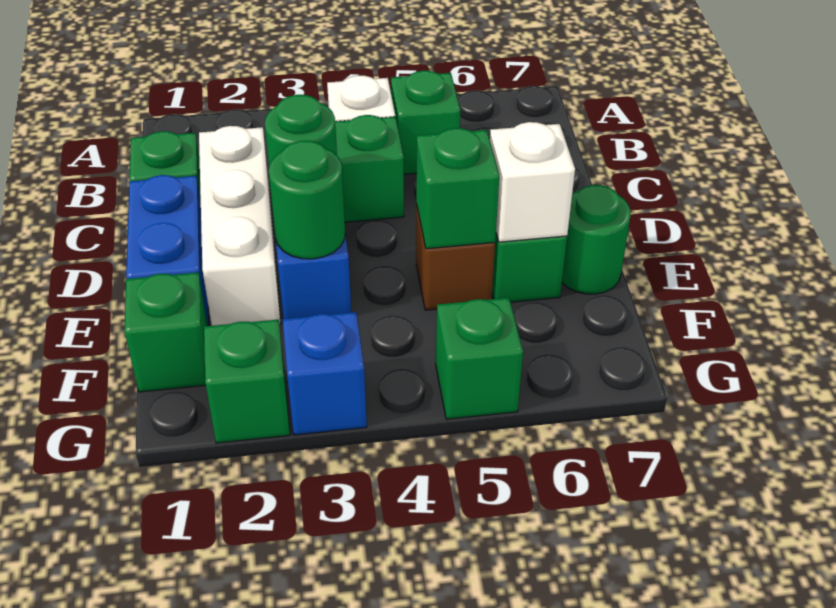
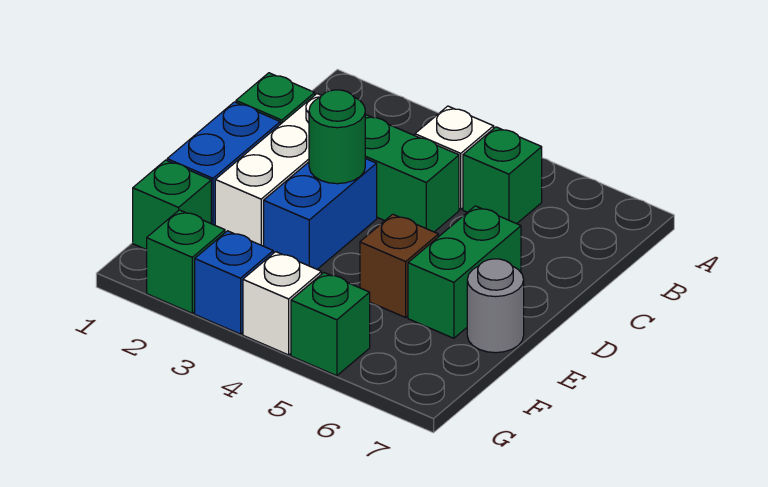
green 1x1 round brick [269,141,345,259] -> none
green 1x1 brick [416,128,499,249] -> none
white 1x1 brick [490,122,575,242] -> white 1x1 brick moved to [243,252,321,355]
green 1x1 round brick [562,185,631,294] -> grey 1x1 round brick [467,259,524,353]

